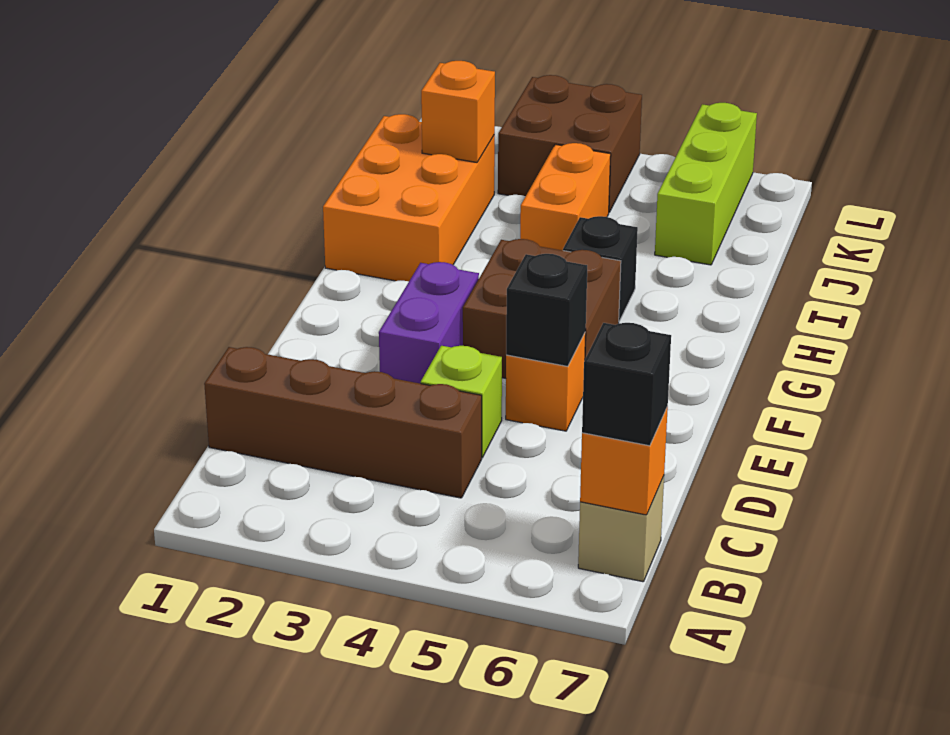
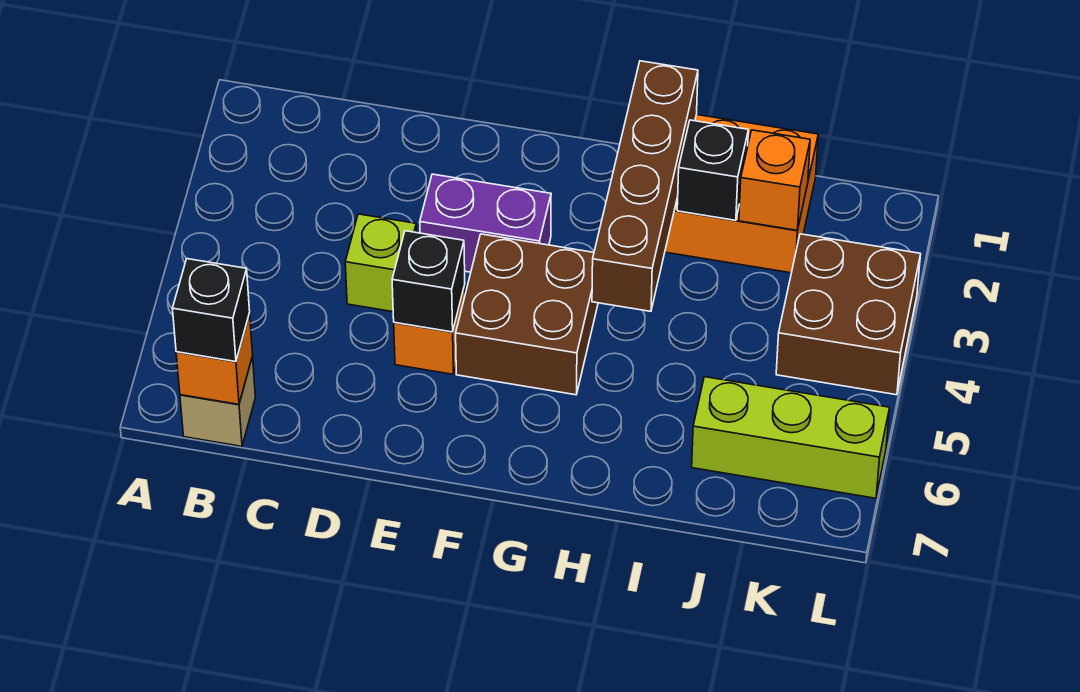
brown 1x4 brick [204,347,482,498] -> brown 1x4 brick moved to [592,61,698,311]
black 1x1 brick [563,216,638,321] -> black 1x1 brick moved to [677,120,748,220]
orange 1x2 brick [520,143,611,251] -> none

